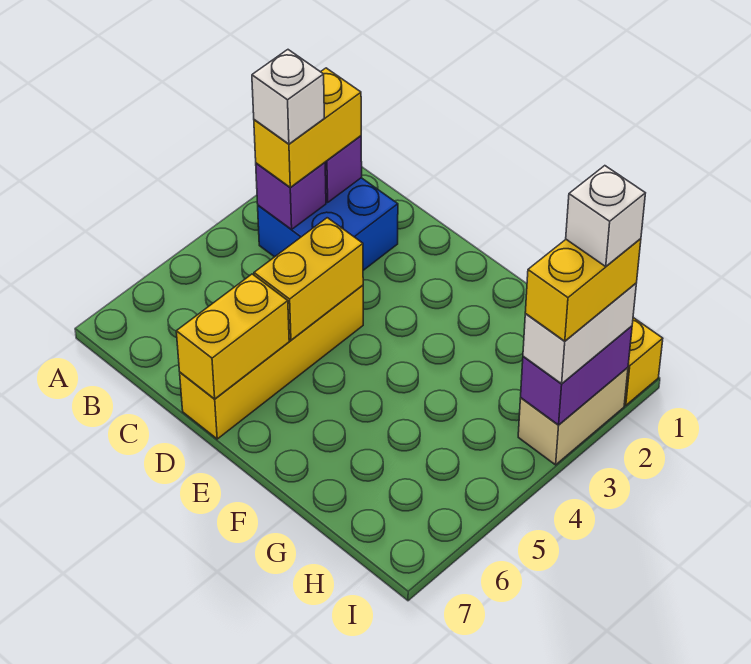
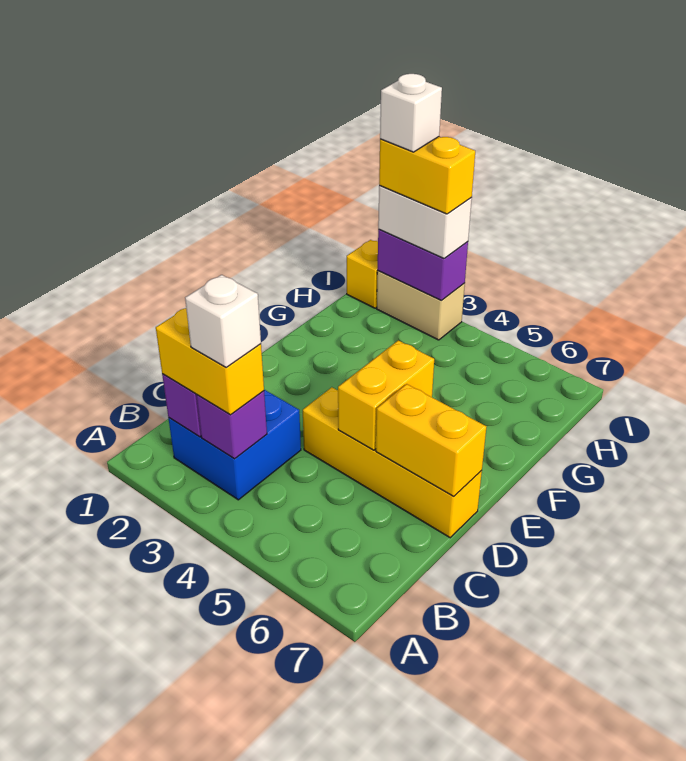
yellow 1x2 brick [254,218,363,340] -> yellow 1x2 brick turned to [338,340,434,450]

